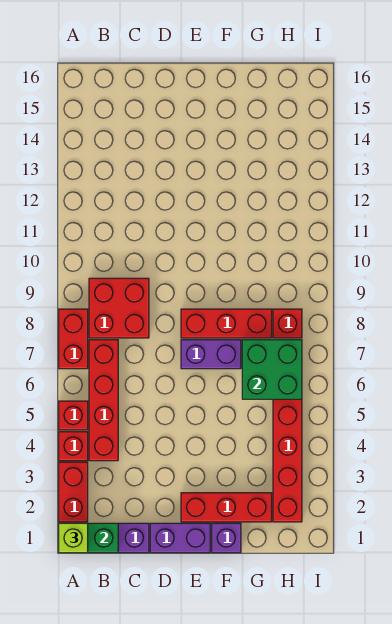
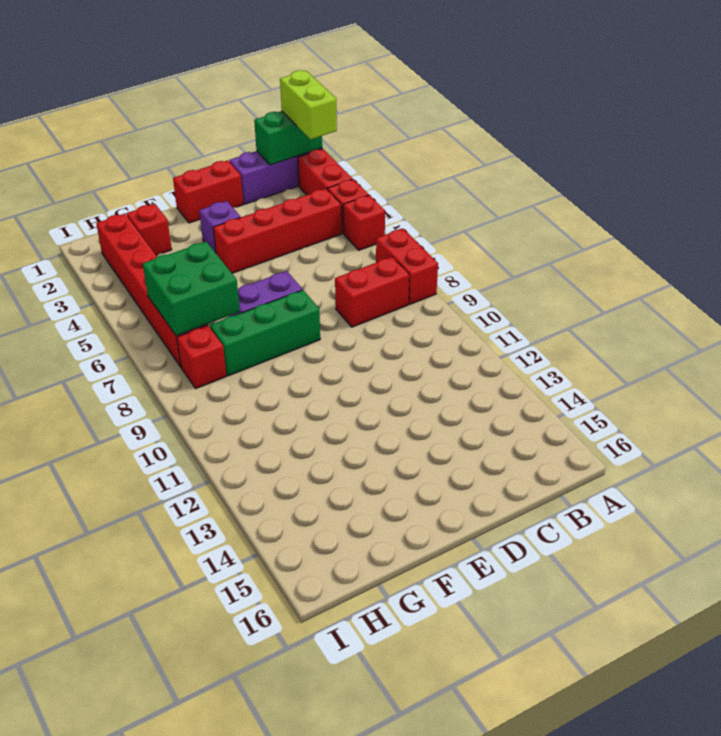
lime 1x1 brick [59,523,88,553] -> lime 1x2 brick [280,70,337,139]
red 1x4 brick [89,340,118,461] -> red 1x4 brick turned to [213,189,342,273]
red 2x2 brick [89,278,149,338] -> red 1x2 brick [335,257,409,327]
purple 1x2 brick [150,523,210,553] -> red 1x2 brick [173,160,243,223]
red 1x3 brick [181,493,272,522] -> red 1x1 brick [127,204,172,255]
red 1x3 brick [181,309,272,338] -> green 1x3 brick [210,290,320,376]
purple 1x1 brick [212,523,241,553] -> purple 1x1 brick moved to [199,201,241,253]

